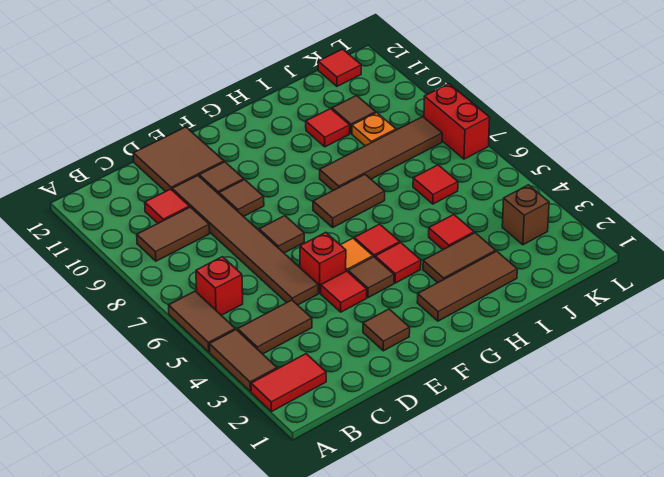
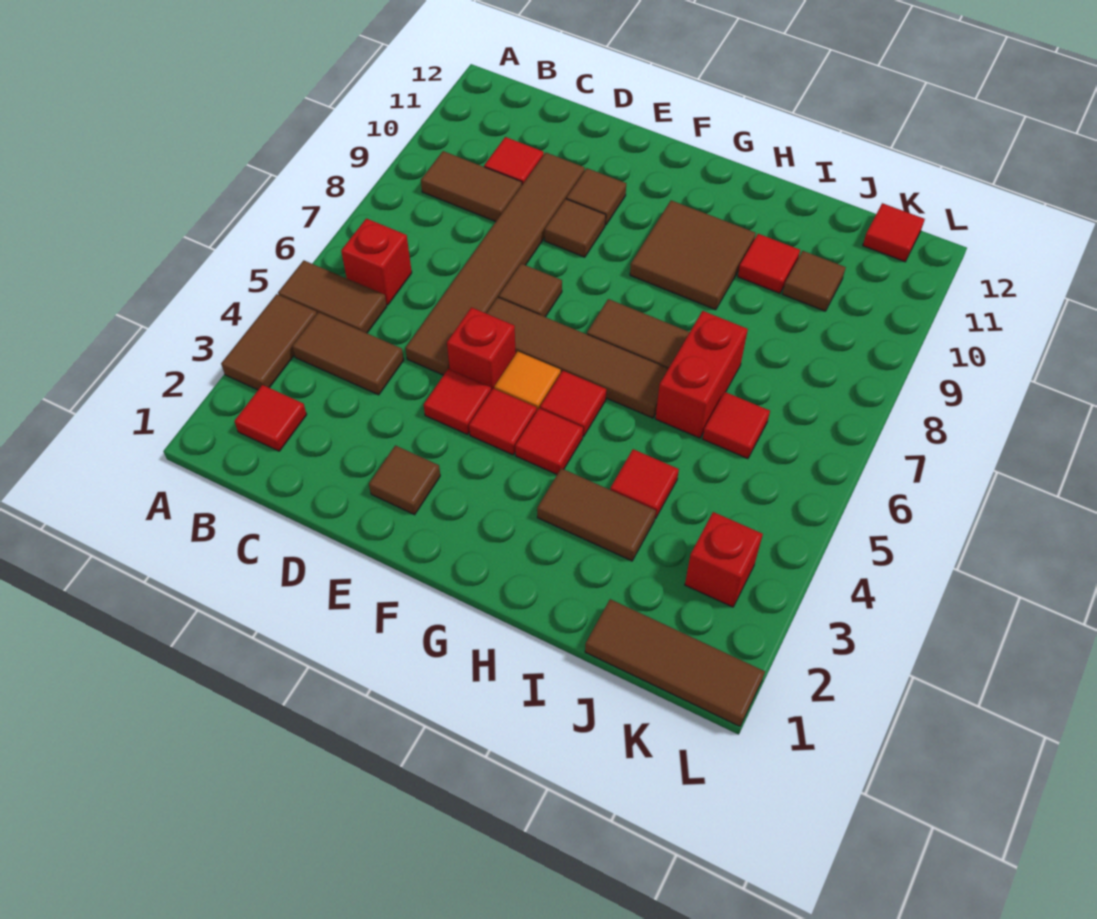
red 1x2 tile [251,354,326,412] -> red 1x1 tile [234,385,307,451]
brown 1x2 tile [169,291,235,352] -> brown 1x2 tile turned to [278,260,387,333]
brown 2x2 tile [133,127,224,192] -> brown 2x2 tile moved to [630,200,756,310]
brown 1x1 tile [348,257,394,298] -> red 1x1 tile [469,388,537,455]
brown 1x3 tile [417,251,517,321] -> brown 1x3 tile moved to [585,599,765,726]
brown 1x4 tile [320,117,442,190] -> brown 1x4 tile moved to [486,297,668,418]
orange 1x1 plate [352,113,396,146] -> none
brown 1x1 brick [502,185,549,245] -> red 1x1 brick [685,512,763,607]
red 1x2 brick [424,84,490,159] -> red 1x2 brick moved to [655,311,748,438]

